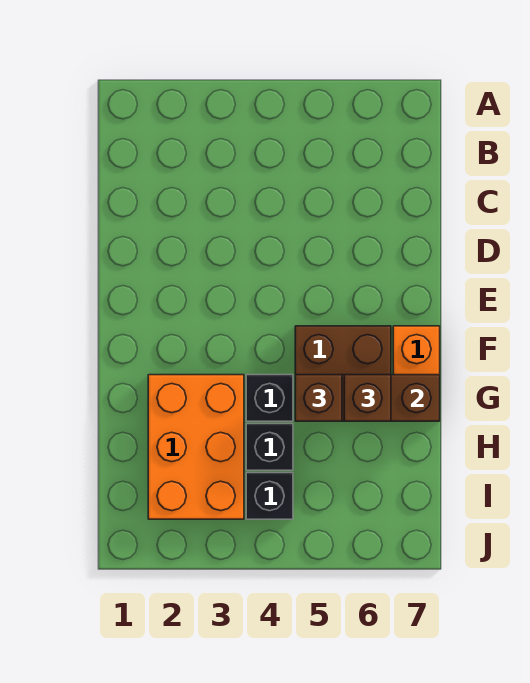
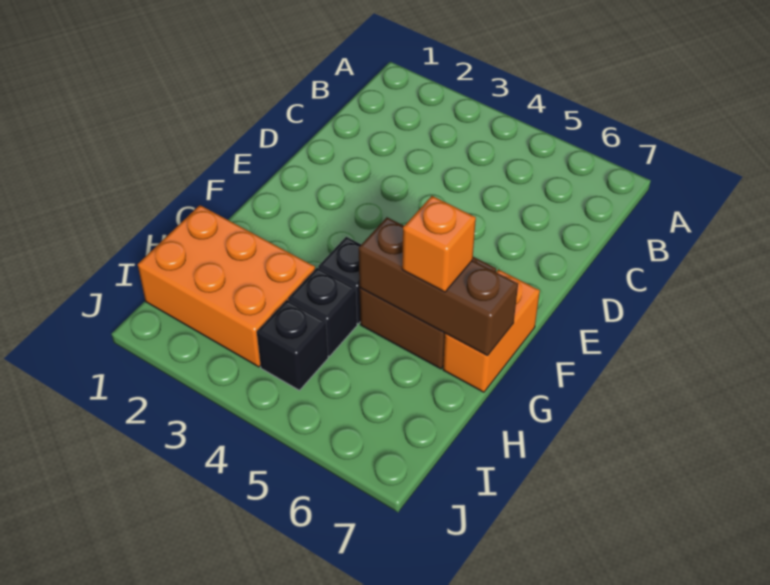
orange 2x3 brick [148,375,244,519] -> orange 2x3 brick turned to [138,205,315,367]
brown 1x1 brick [295,375,342,421] -> none
brown 1x1 brick [344,375,391,421] -> orange 1x1 brick [402,196,476,292]

